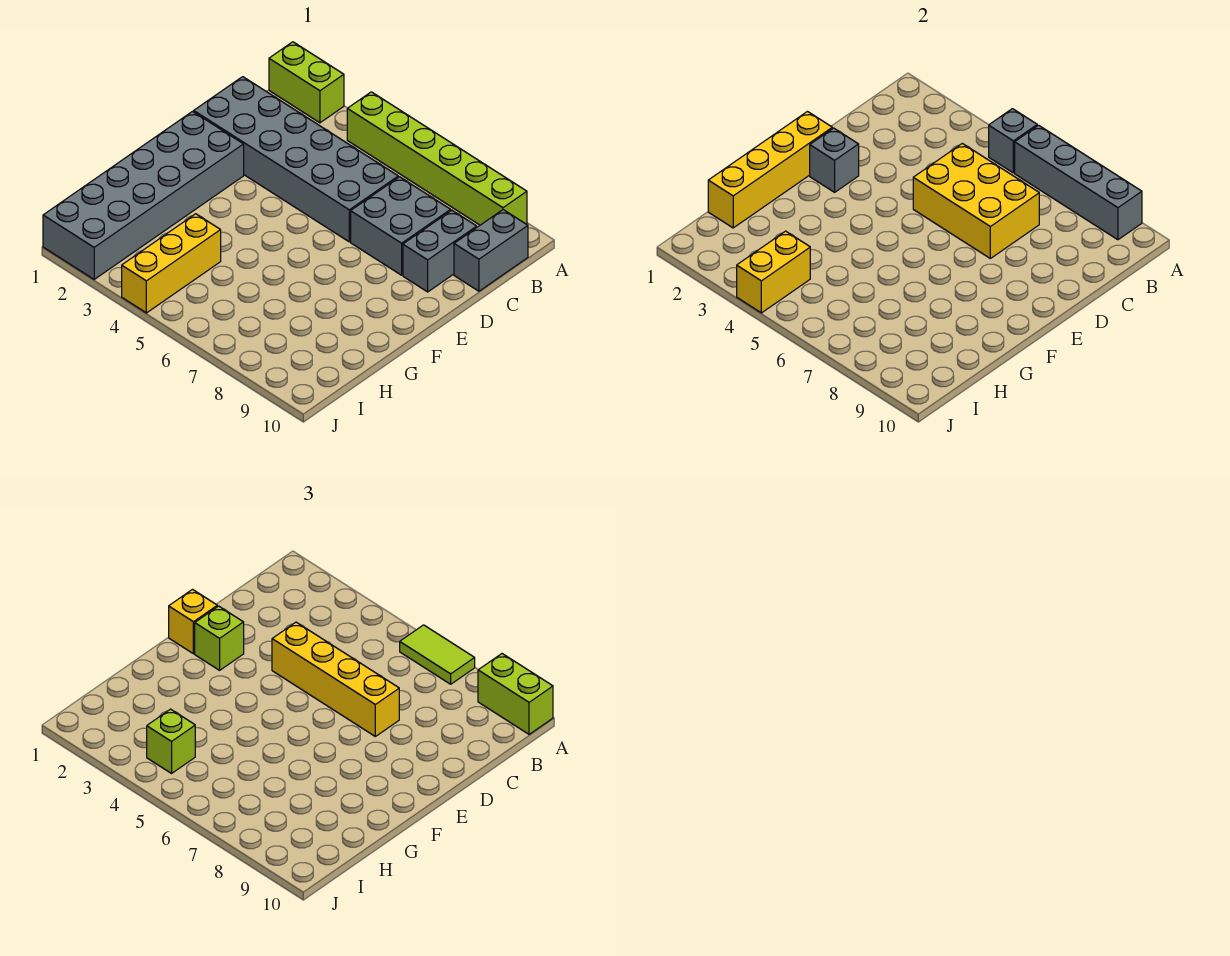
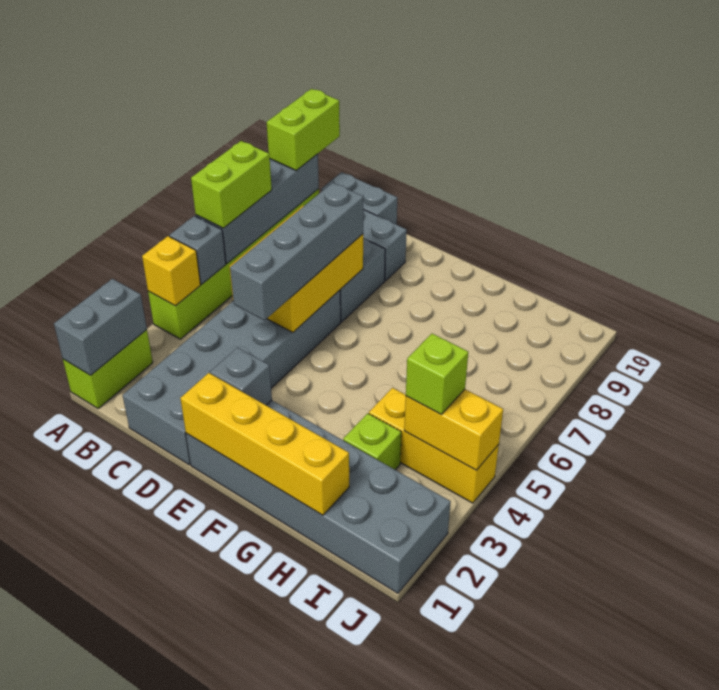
none -> grey 1x2 brick [54,279,147,375]
lime 1x2 tile [400,625,475,684] -> lime 1x2 brick [191,141,272,228]
yellow 1x4 brick [272,622,399,736] -> grey 1x4 brick [230,183,363,320]
yellow 1x1 brick [169,590,217,654] -> yellow 1x1 brick moved to [142,236,200,306]
lime 1x1 brick [195,606,244,670] -> lime 1x1 brick moved to [343,413,401,470]

